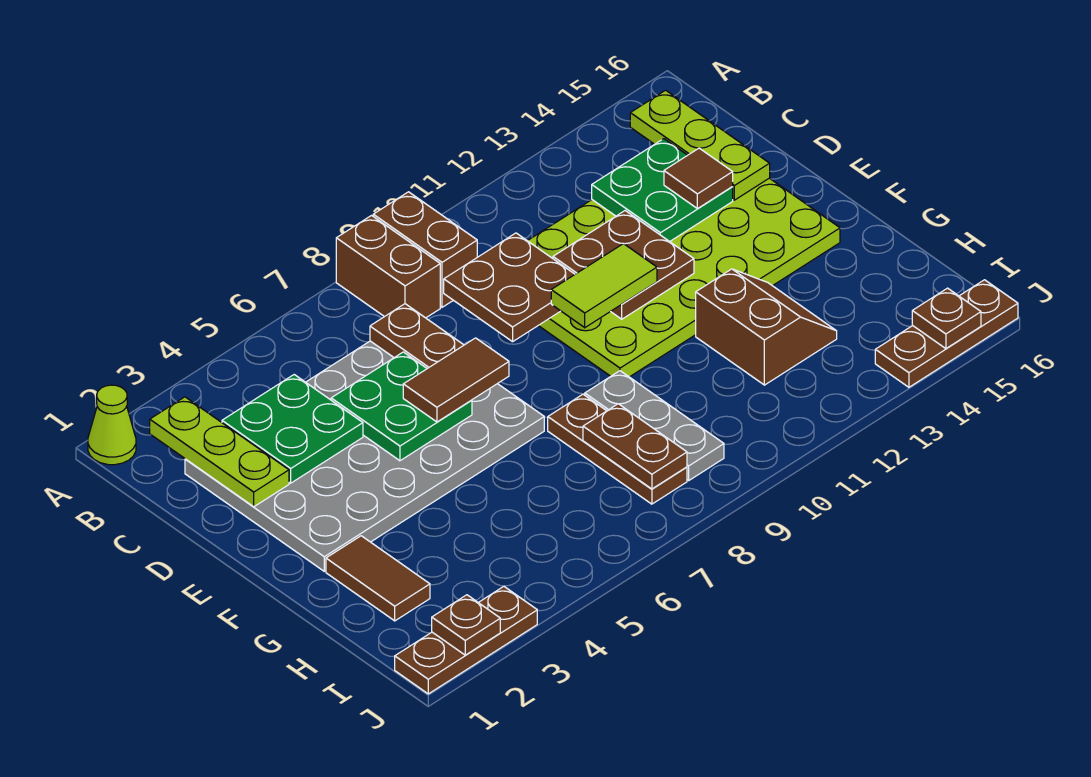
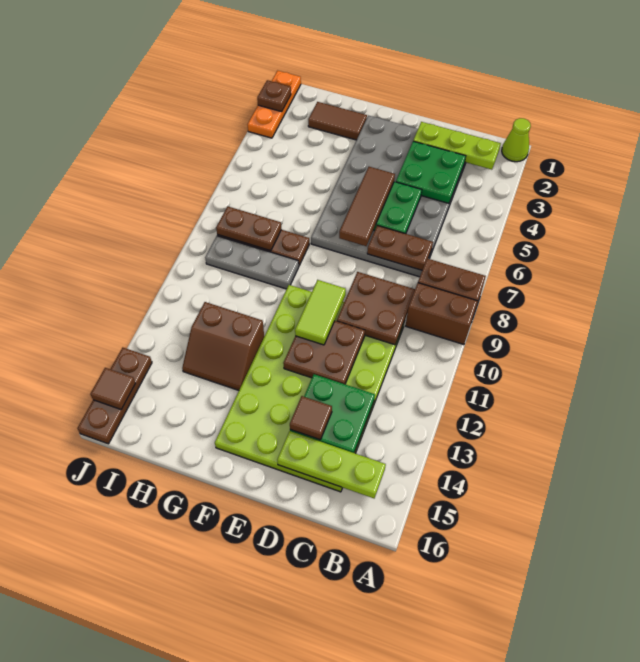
brown 1x2 tile [403,338,509,422] -> brown 1x3 tile [339,167,395,246]
brown 1x3 plate [395,587,537,694] -> orange 1x3 plate [247,71,301,138]
brown 1x1 plate [912,288,981,349] -> brown 1x1 tile [90,368,136,410]

